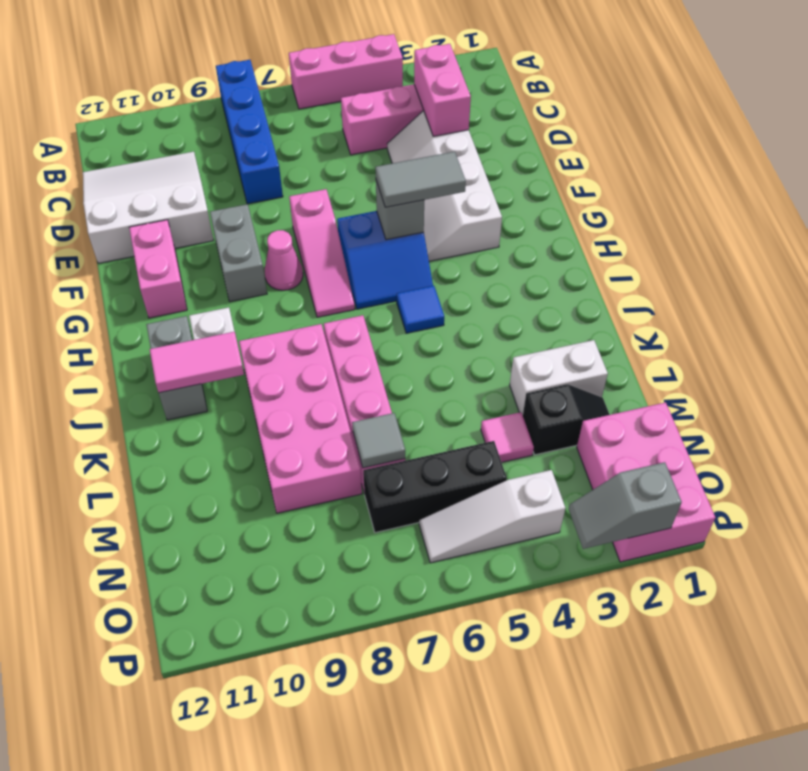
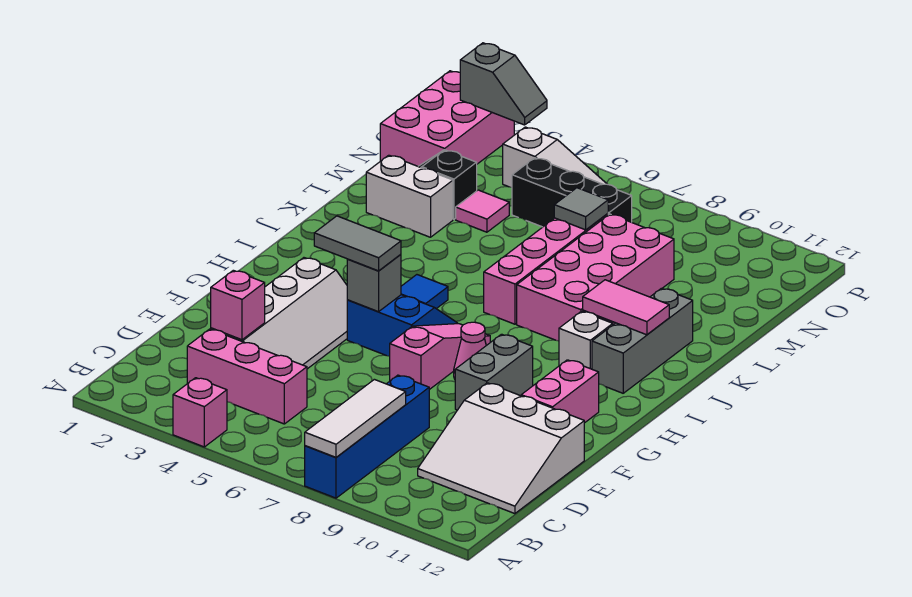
pink 1x3 brick [289,34,403,109] -> pink 1x1 brick [173,378,227,447]
none -> white 1x3 tile [305,379,406,457]
pink 1x2 brick [414,44,471,136] -> pink 1x1 brick [211,270,265,340]
grey 1x2 brick [146,316,207,420] -> grey 1x3 brick [592,288,693,393]

